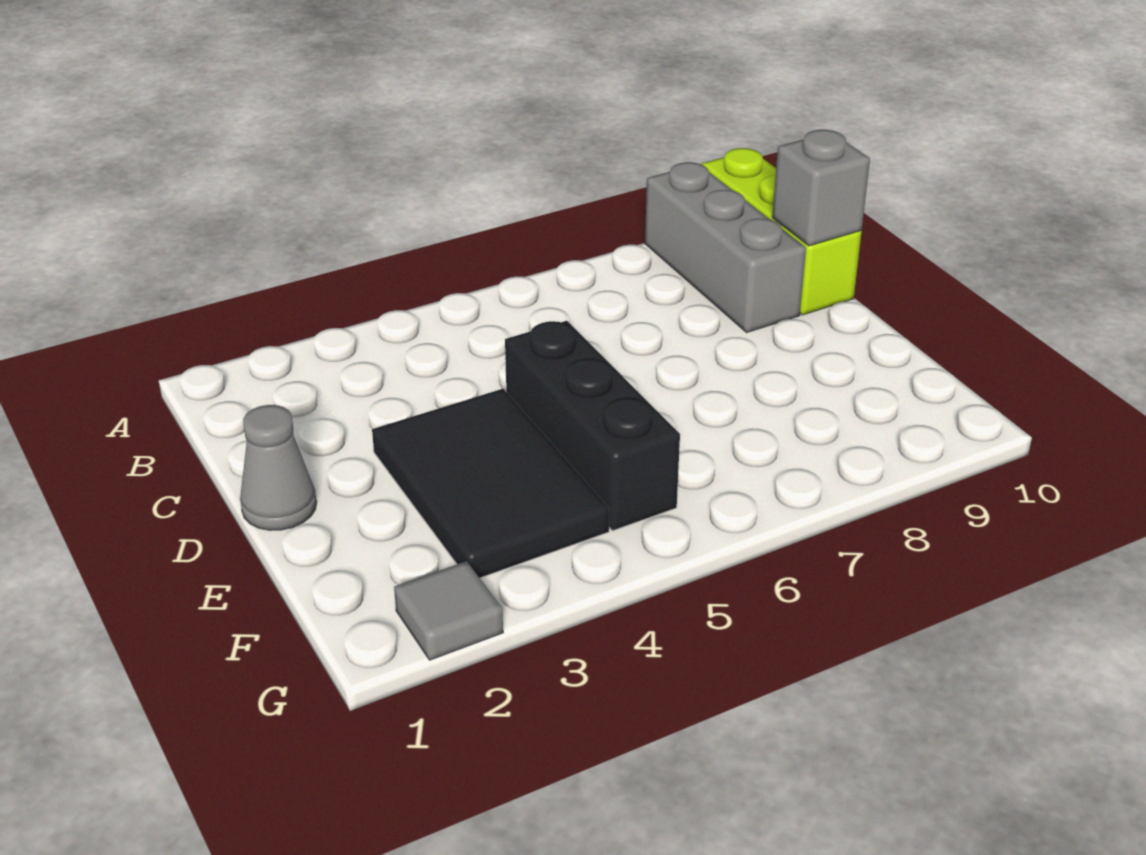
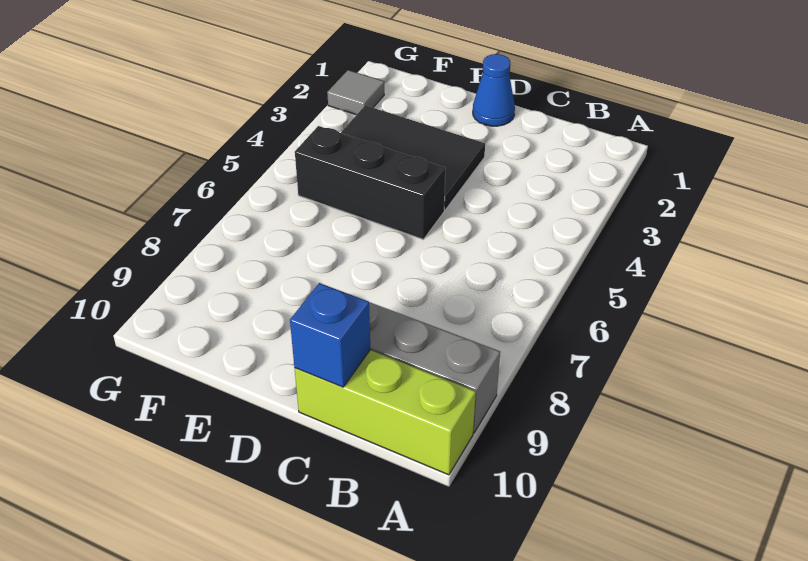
grey 1x1 brick [772,130,870,246] -> blue 1x1 brick [290,283,370,387]
grey 1x1 cone [240,405,316,530] -> blue 1x1 cone [473,54,515,126]

